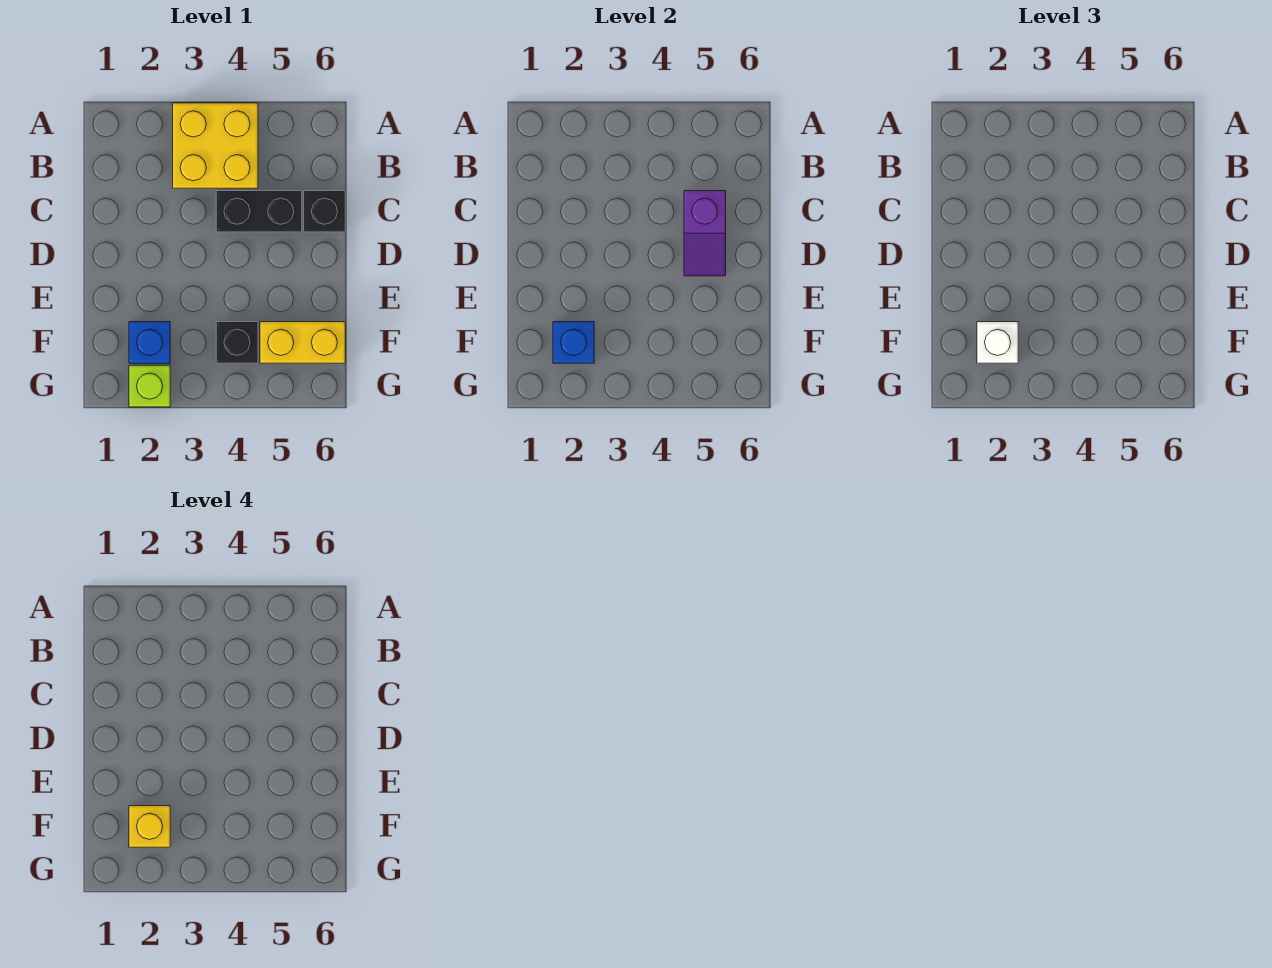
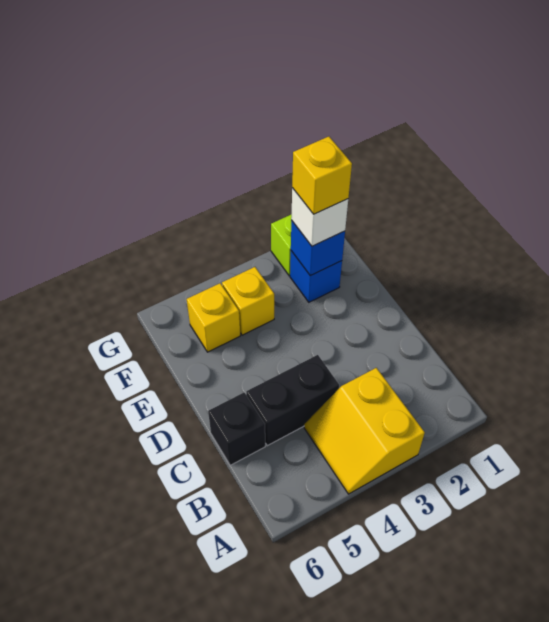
yellow 2x2 brick [173,103,258,188] -> yellow 2x2 slope [304,368,425,494]
purple 1x2 slope [684,191,726,276] -> none
black 1x1 brick [216,322,258,363] -> yellow 1x1 brick [222,267,274,335]
yellow 1x2 brick [260,322,345,363] -> yellow 1x1 brick [187,283,240,352]

